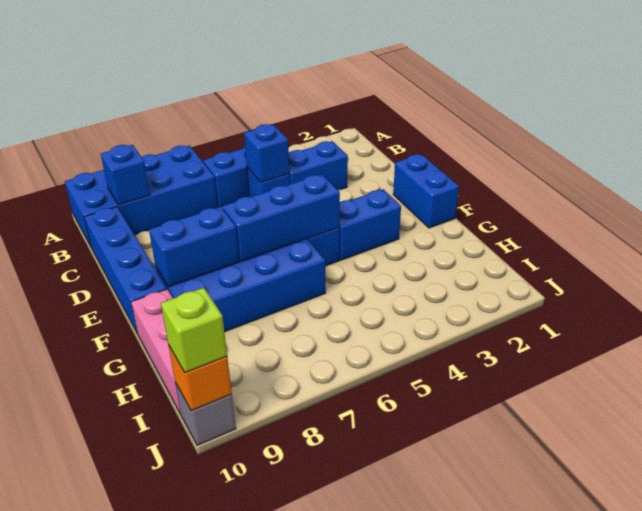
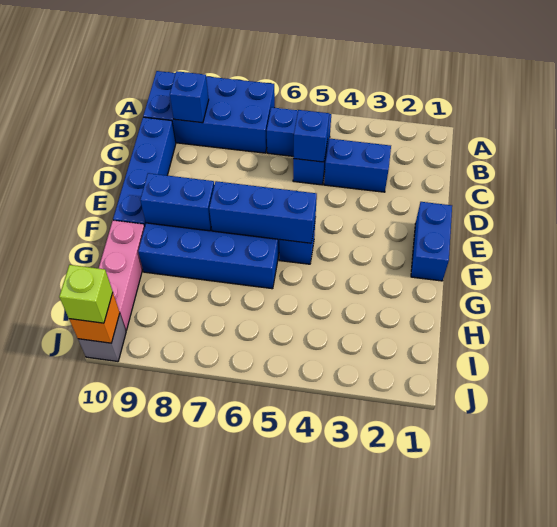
blue 1x2 brick [339,189,401,260] -> none

